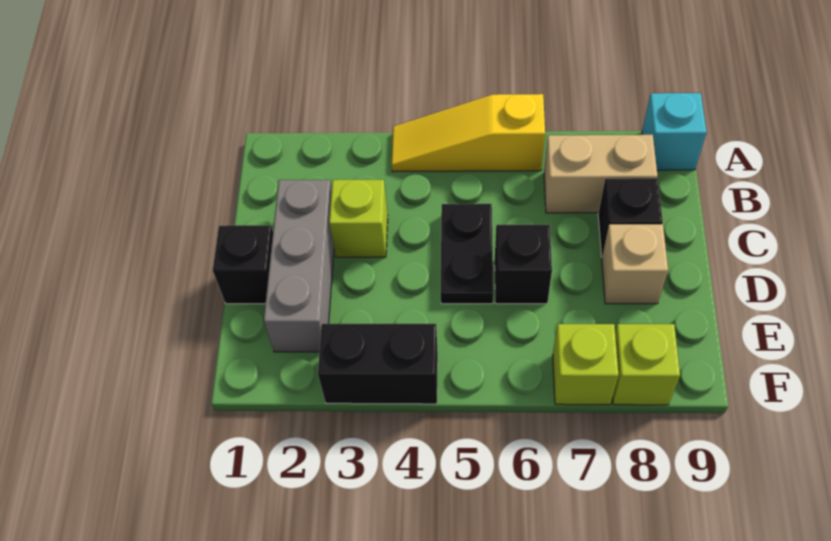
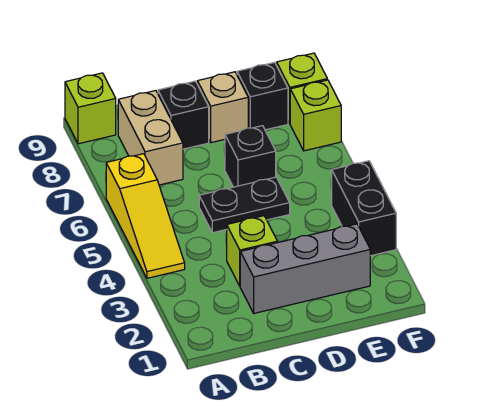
cyan 1x1 brick [642,93,707,170] -> lime 1x1 brick [65,73,116,144]
black 1x1 brick [213,225,273,304] -> black 1x1 brick moved to [237,62,288,130]

